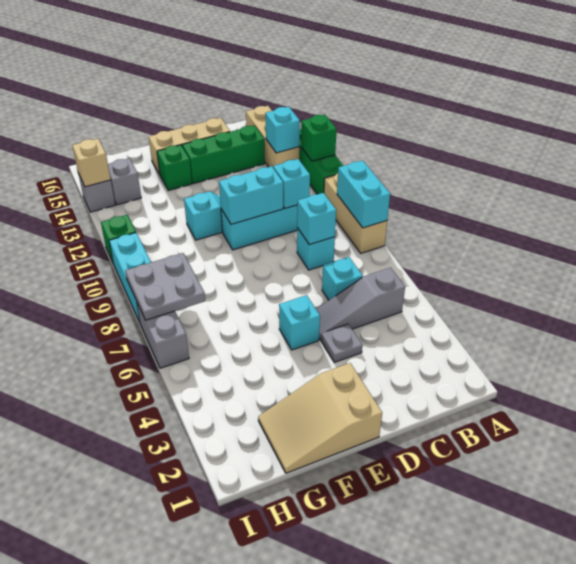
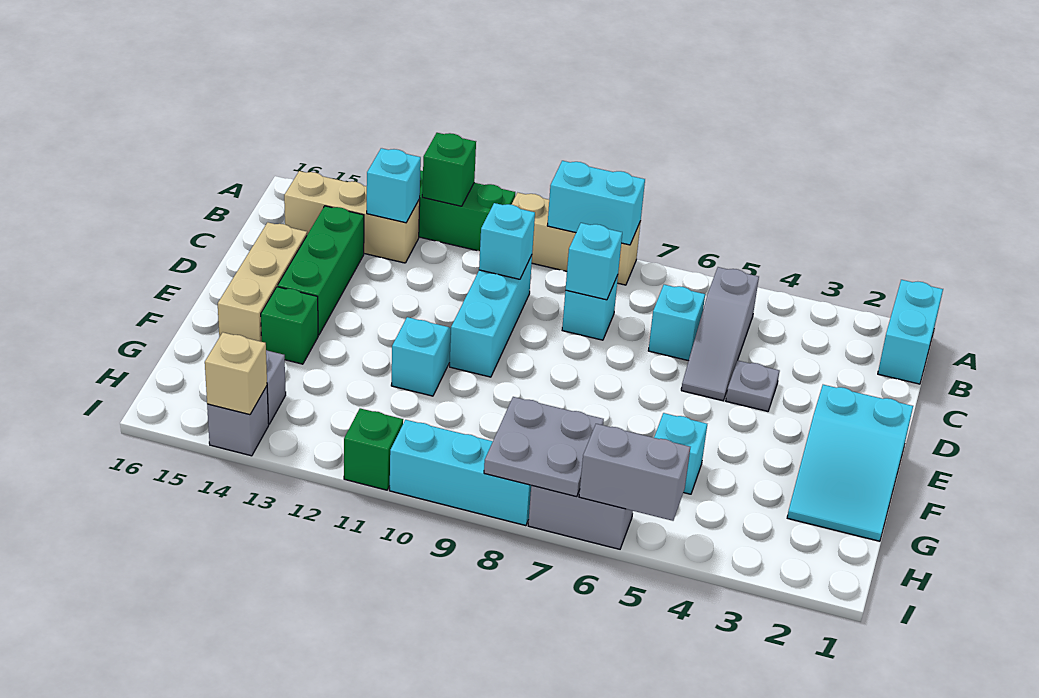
cyan 1x2 brick [219,166,283,224] -> cyan 1x2 brick moved to [878,280,943,384]
tan 2x3 slope [258,363,382,473] -> cyan 2x3 slope [787,385,913,541]
cyan 1x1 brick [279,295,320,350] -> cyan 1x1 brick moved to [654,413,707,494]
none -> grey 1x2 brick [579,424,690,521]

